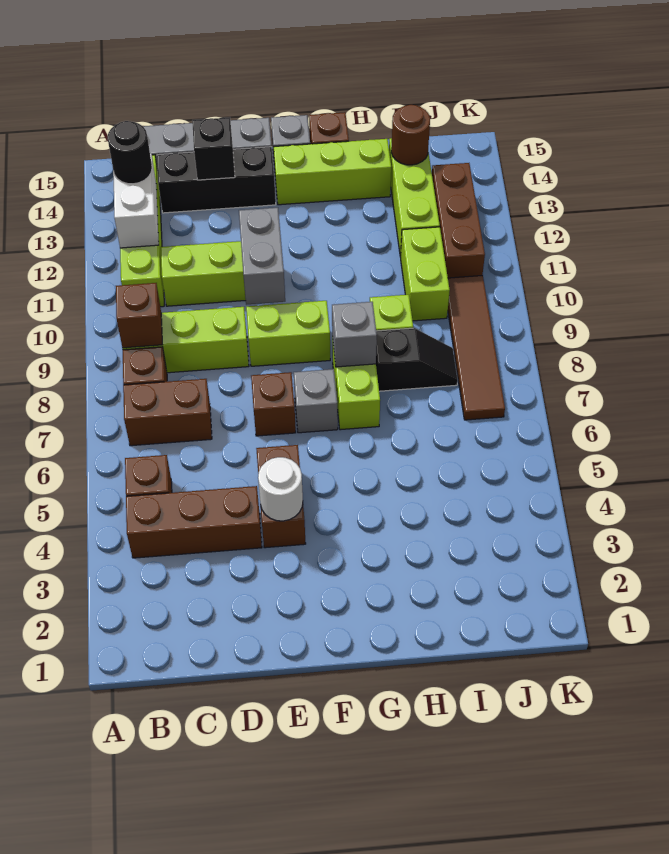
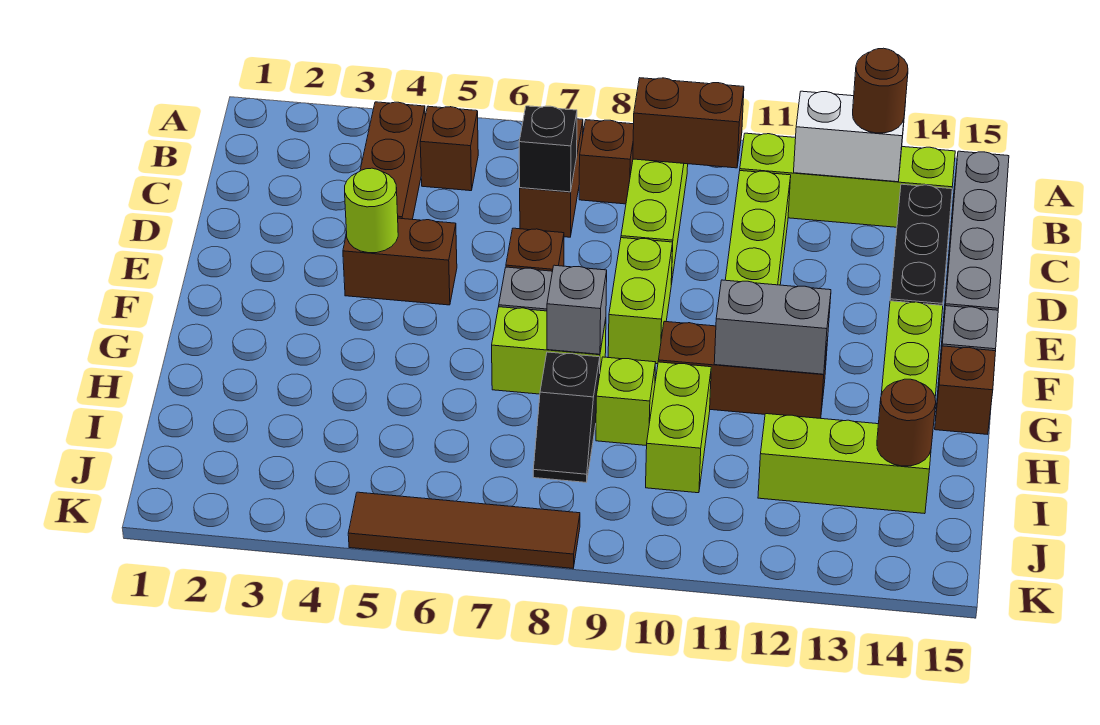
brown 1x1 brick [116,283,162,348] -> brown 1x2 brick [633,78,744,168]
black 1x1 round brick [107,121,152,184] -> brown 1x1 round brick [853,48,908,133]
black 1x1 brick [192,117,235,180] -> black 1x1 brick moved to [519,106,577,192]
white 1x1 round brick [258,457,303,521] -> lime 1x1 round brick [345,168,398,253]
grey 1x2 brick [239,208,285,305] -> grey 1x2 brick moved to [714,280,831,375]
lime 1x2 brick [401,227,450,321] -> lime 1x2 brick turned to [646,362,711,493]
brown 1x4 tile [448,275,505,420] -> brown 1x4 tile moved to [348,492,580,568]
brown 1x3 brick [432,163,485,278] -> brown 1x3 brick moved to [658,321,828,418]

